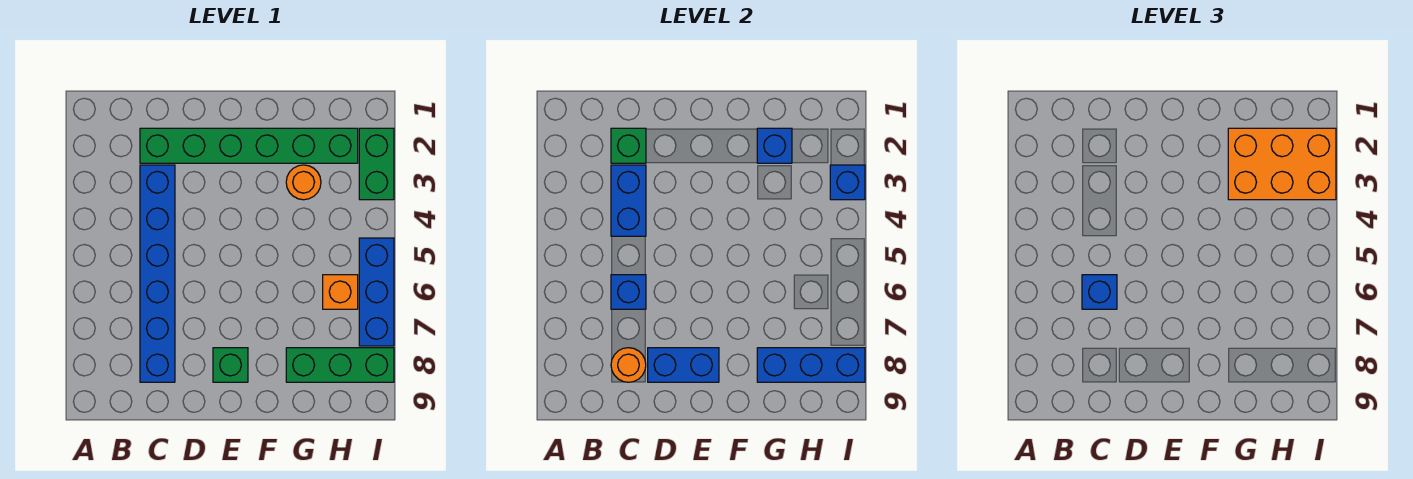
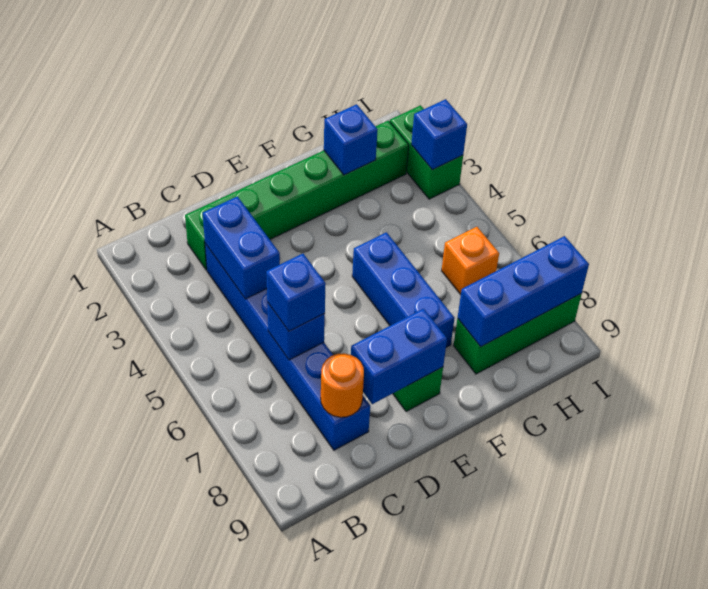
green 1x1 brick [611,128,646,163] -> none
orange 2x3 brick [1228,128,1336,200] -> none
orange 1x1 round brick [286,165,321,200] -> none
blue 1x3 brick [359,238,394,346] -> blue 1x3 brick moved to [352,232,454,347]

